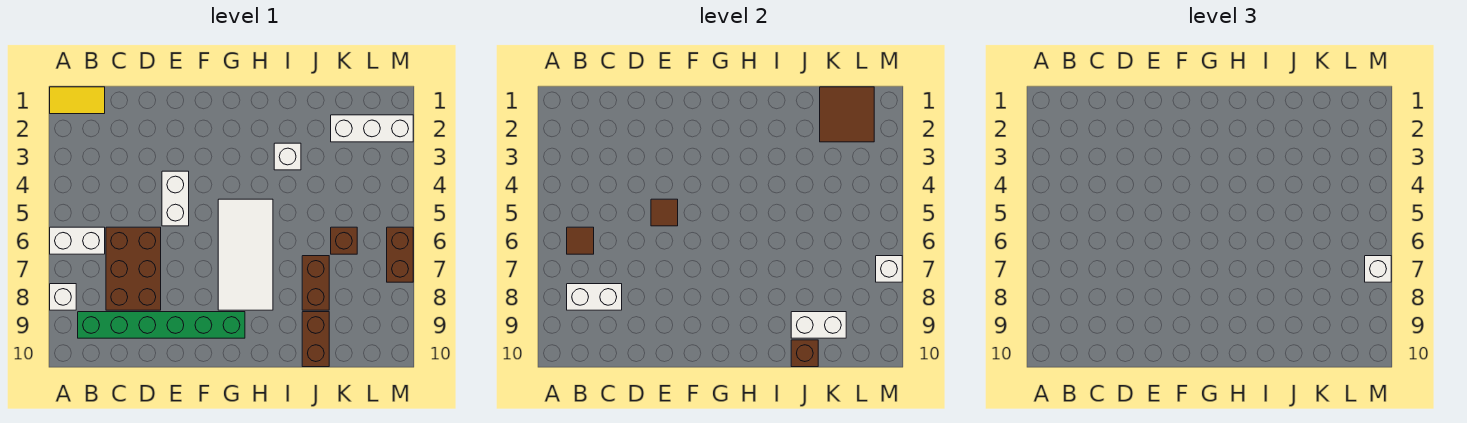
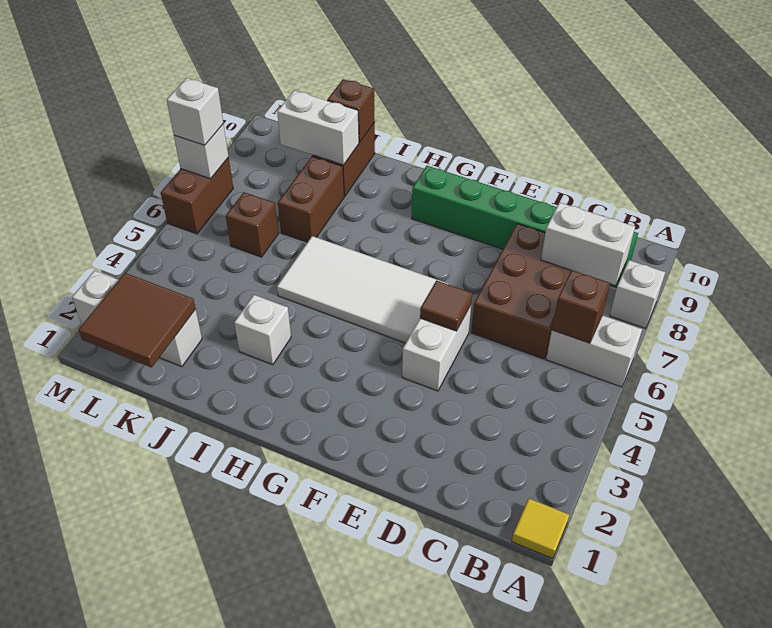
yellow 1x2 tile [50,87,105,114] -> yellow 1x1 tile [512,499,569,559]
brown 1x1 tile [567,227,594,254] -> brown 1x1 brick [552,270,610,343]
white 2x4 tile [218,199,273,310] -> white 2x4 tile turned to [277,236,448,343]

